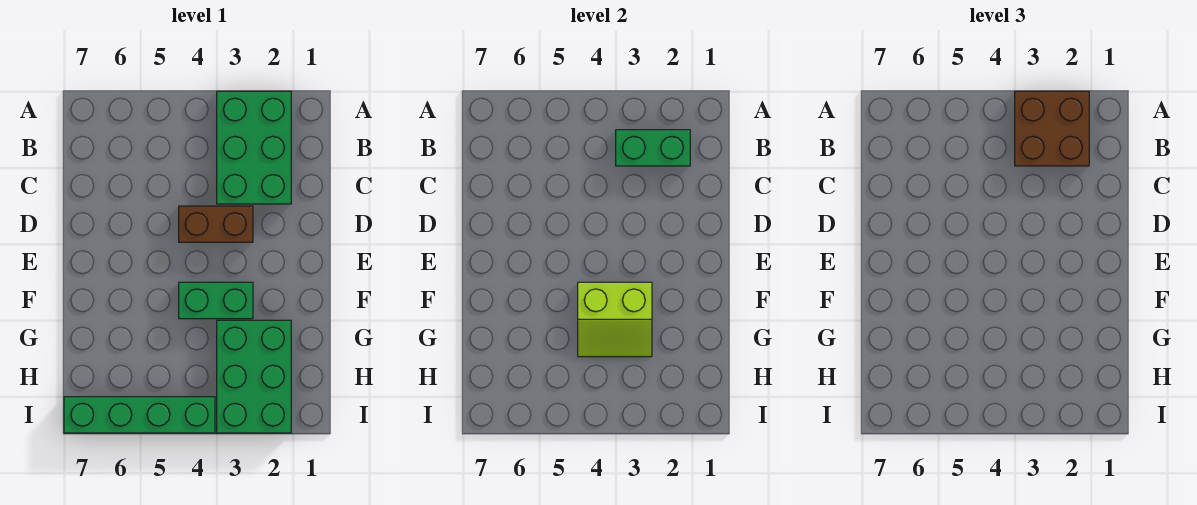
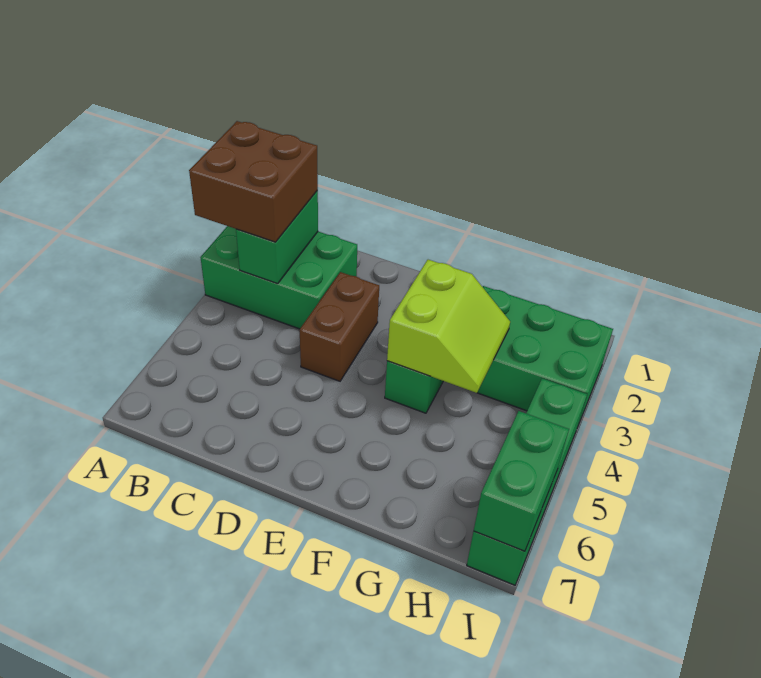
none -> green 1x2 brick [474,411,569,551]

